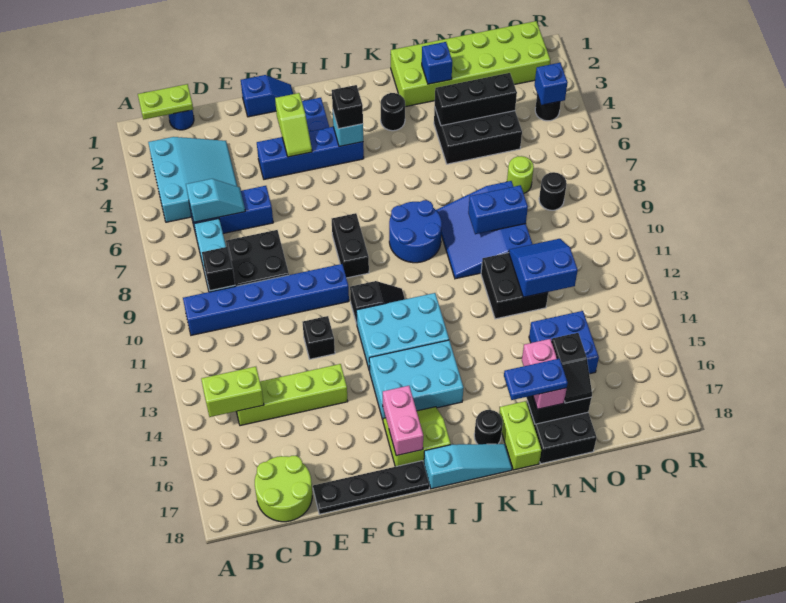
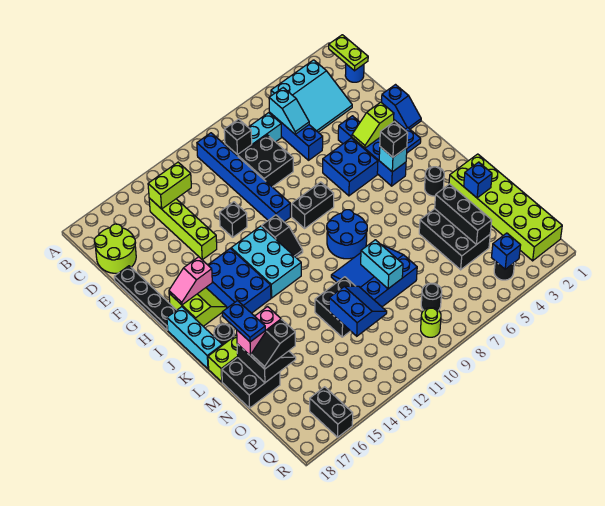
lime 1x2 brick [201,367,264,417] -> lime 1x2 brick turned to [148,162,191,209]
cyan 2x3 brick [369,340,464,420] -> blue 2x3 brick [206,248,271,313]
pink 1x2 brick [382,386,423,456] -> pink 1x2 slope [169,257,212,305]
cyan 1x3 slope [424,444,512,489] -> cyan 1x3 brick [167,307,222,369]
blue 1x2 brick [468,185,528,234] -> cyan 1x2 brick [361,240,403,289]
blue 2x2 brick [529,311,599,374] -> blue 2x2 brick moved to [323,138,378,196]
lime 1x1 round brick [507,156,534,193] -> lime 1x1 round brick moved to [421,308,441,337]
none -> black 1x2 brick [310,387,353,437]

